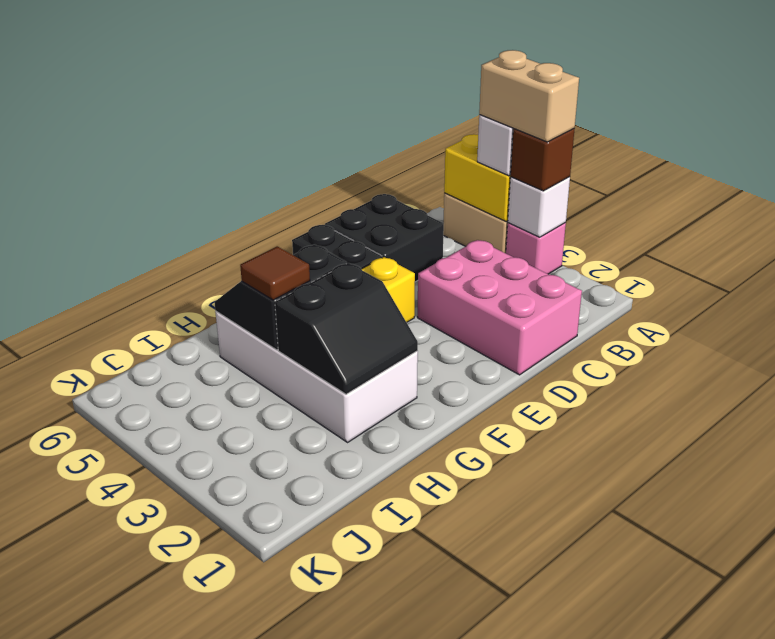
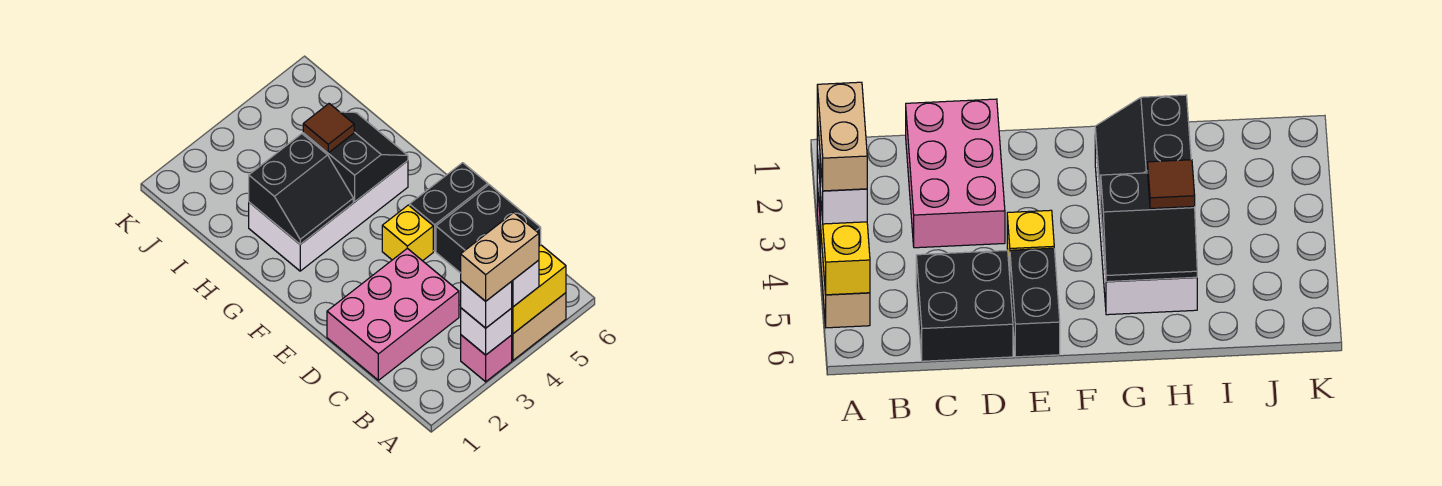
brown 1x1 brick [511,129,574,191] -> white 1x1 brick [461,281,512,328]
black 2x2 slope [275,263,418,394] -> black 2x2 slope turned to [249,134,353,244]

